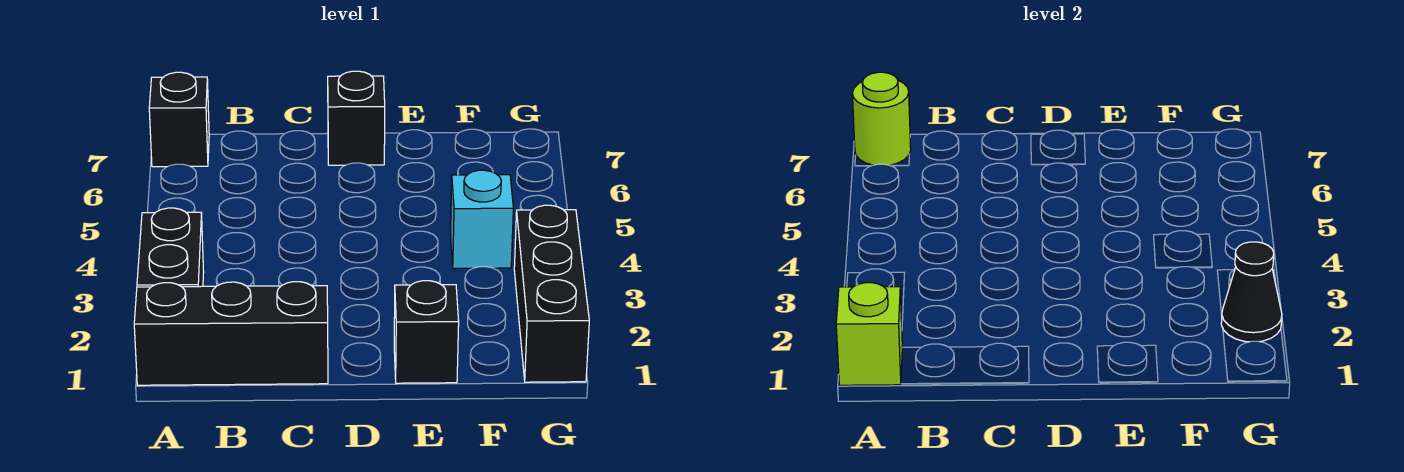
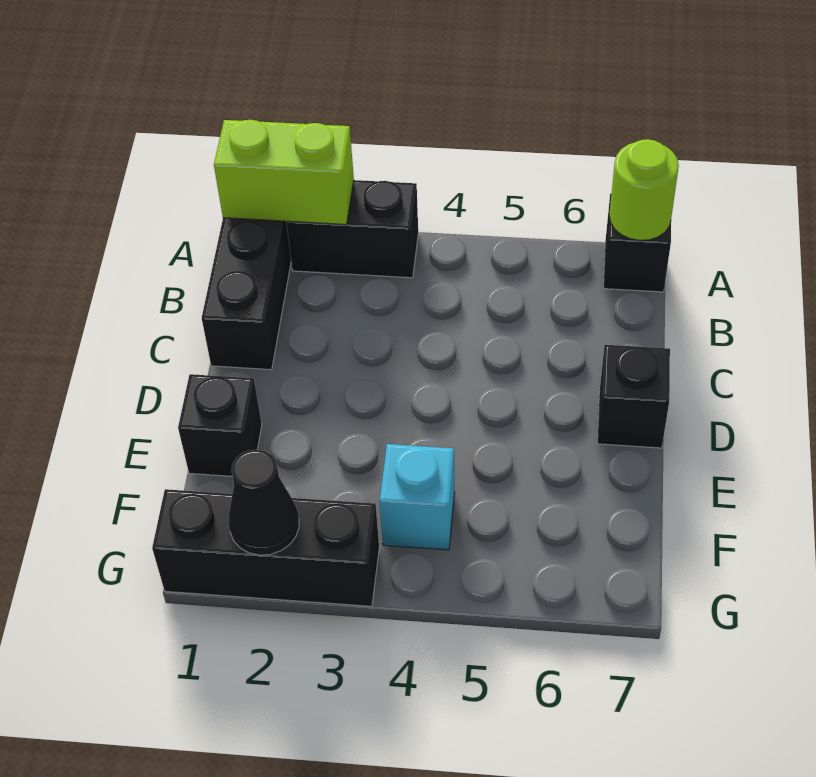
lime 1x1 brick [836,283,902,385] -> lime 1x2 brick [214,120,354,224]

